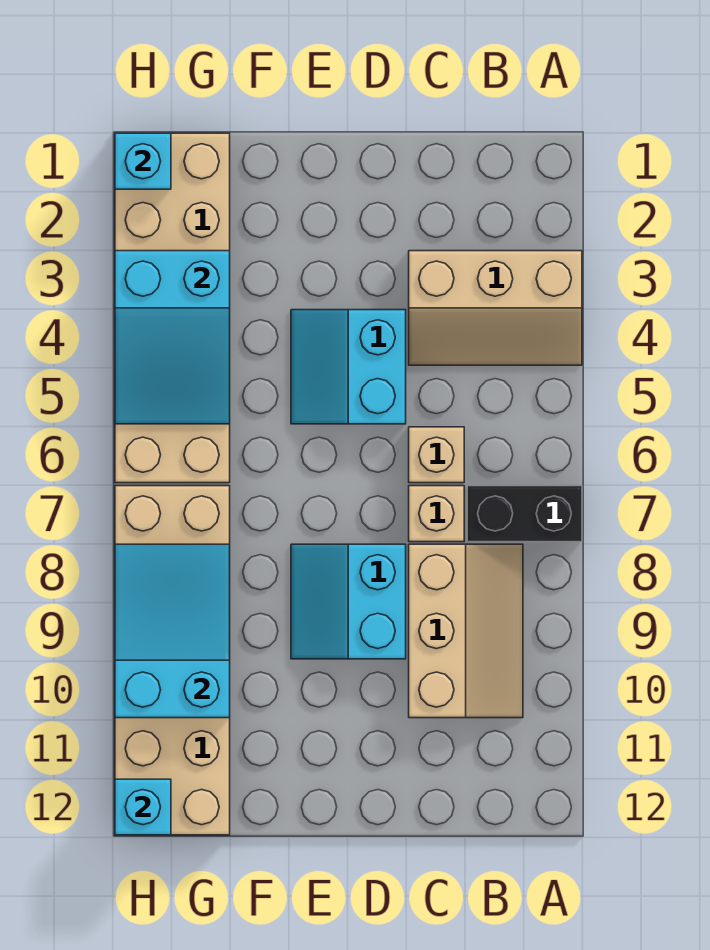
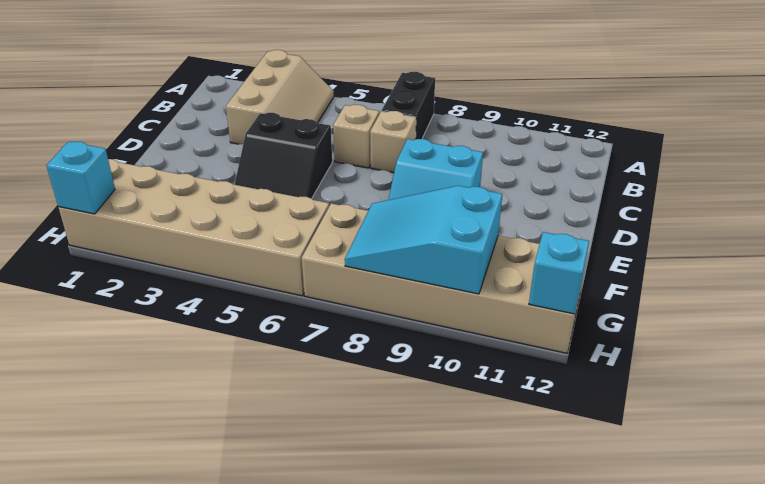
tan 2x3 slope [409,544,523,718] -> none
cyan 2x2 slope [291,310,406,424] -> black 2x2 slope [235,113,332,199]
cyan 2x3 slope [115,251,230,424] -> none

